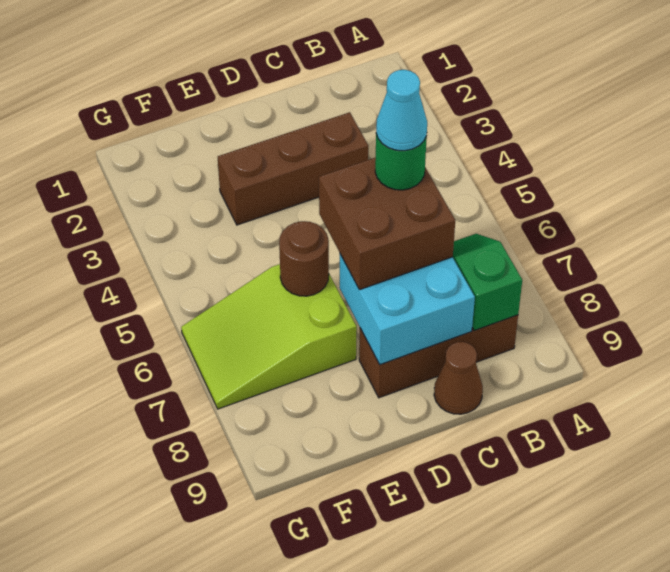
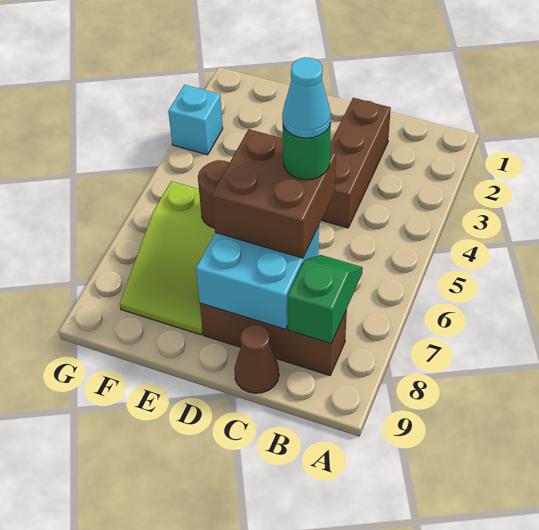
brown 1x3 brick [218,112,368,225] -> brown 1x3 brick turned to [322,98,391,228]
lime 2x3 slope [181,264,357,409] -> lime 2x3 slope turned to [120,181,215,335]
none -> cyan 1x1 brick [168,85,223,155]

